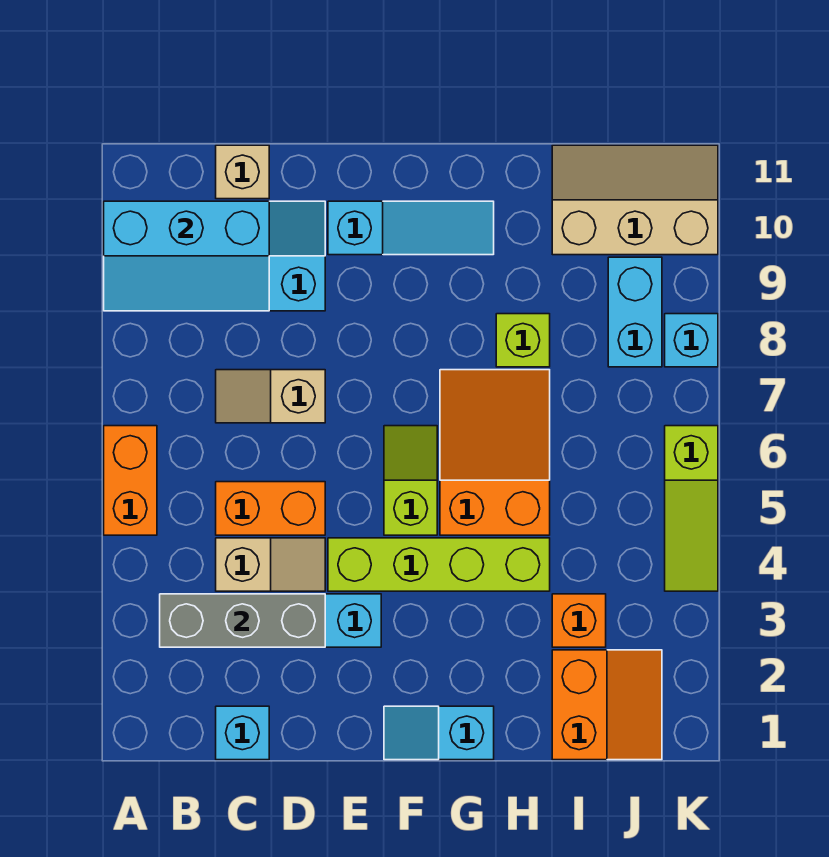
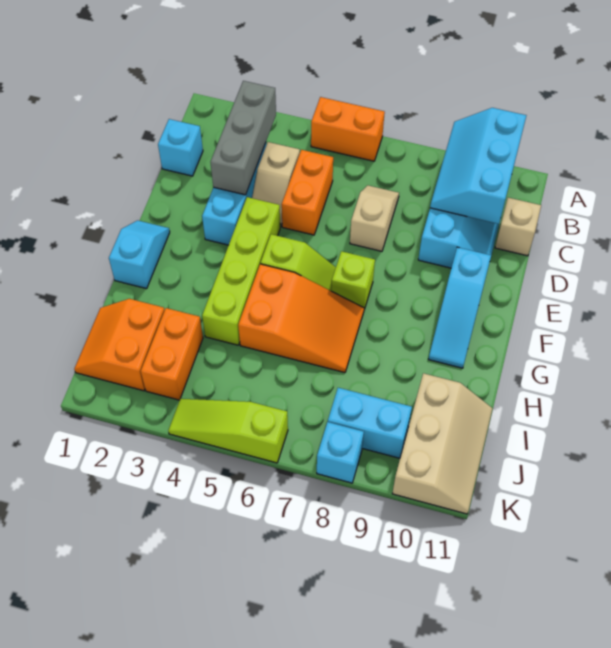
lime 1x1 brick [496,314,550,367] -> lime 1x1 brick moved to [331,251,375,310]
orange 2x2 slope [552,650,662,760] -> orange 2x2 slope turned to [74,299,165,391]
orange 1x1 brick [552,594,606,647] -> orange 1x2 brick [141,308,203,400]

